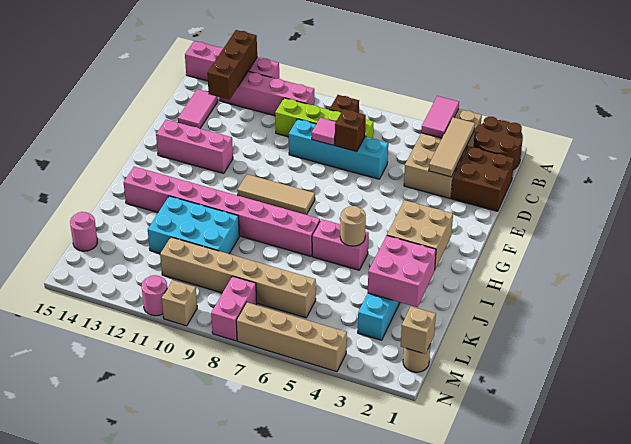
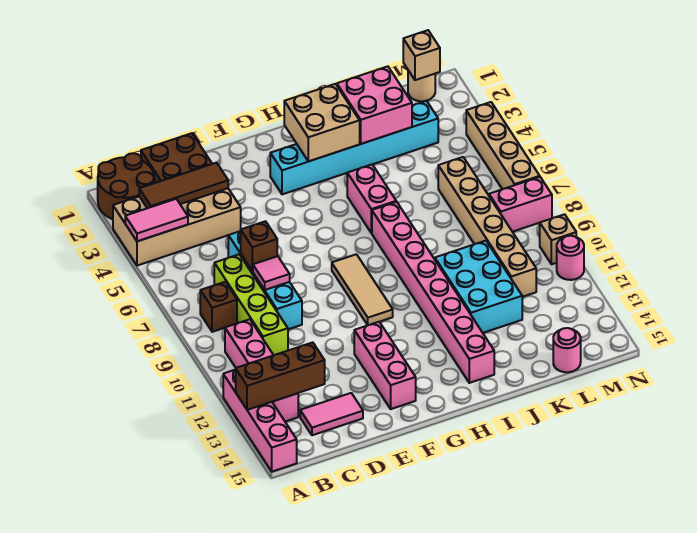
tan 1x3 tile [429,117,475,177] -> brown 1x3 tile [139,163,228,208]
tan 1x1 round brick [340,206,366,246] -> none

